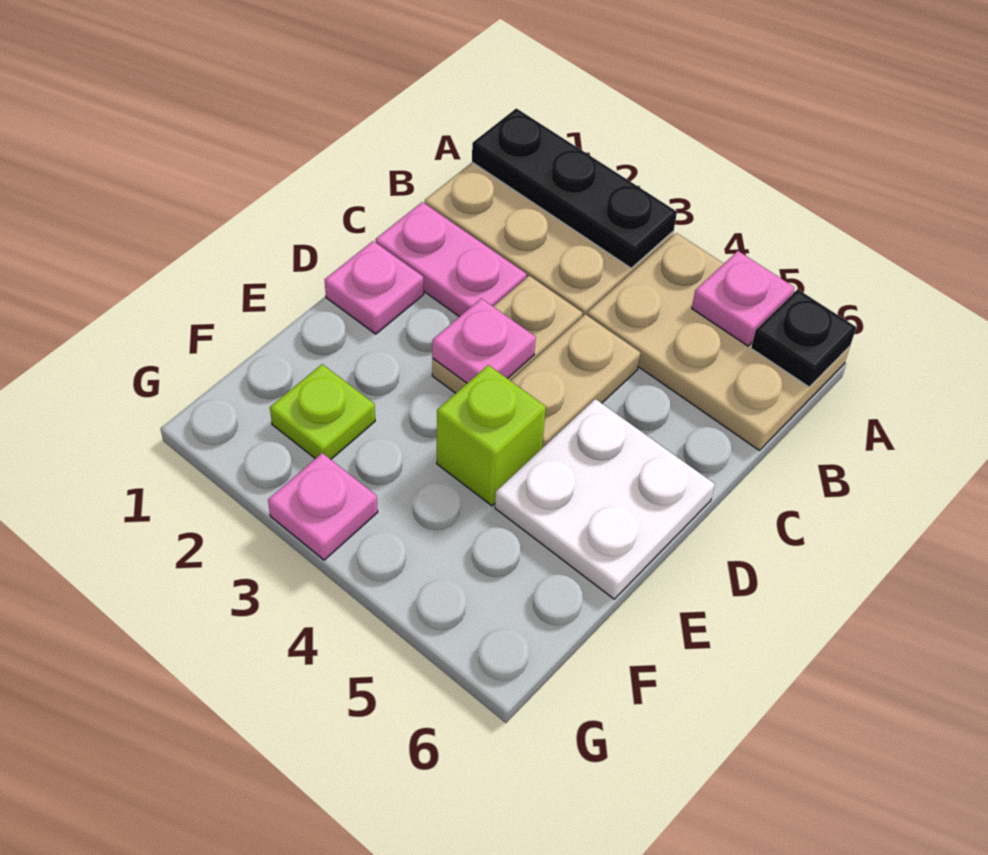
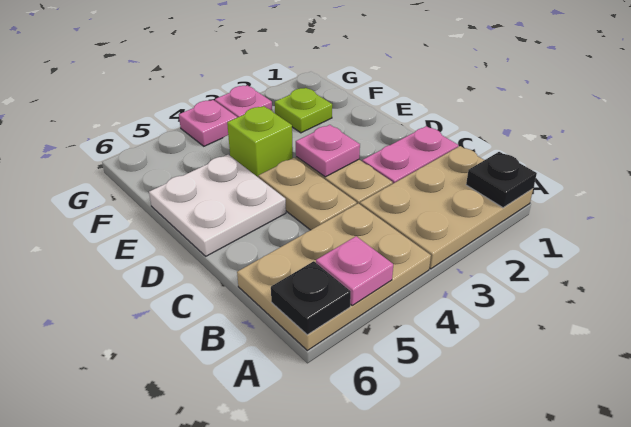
black 1x3 plate [472,108,677,268] -> black 1x1 plate [466,152,537,208]
pink 1x1 plate [325,241,424,334] -> pink 1x1 plate moved to [179,100,237,146]

